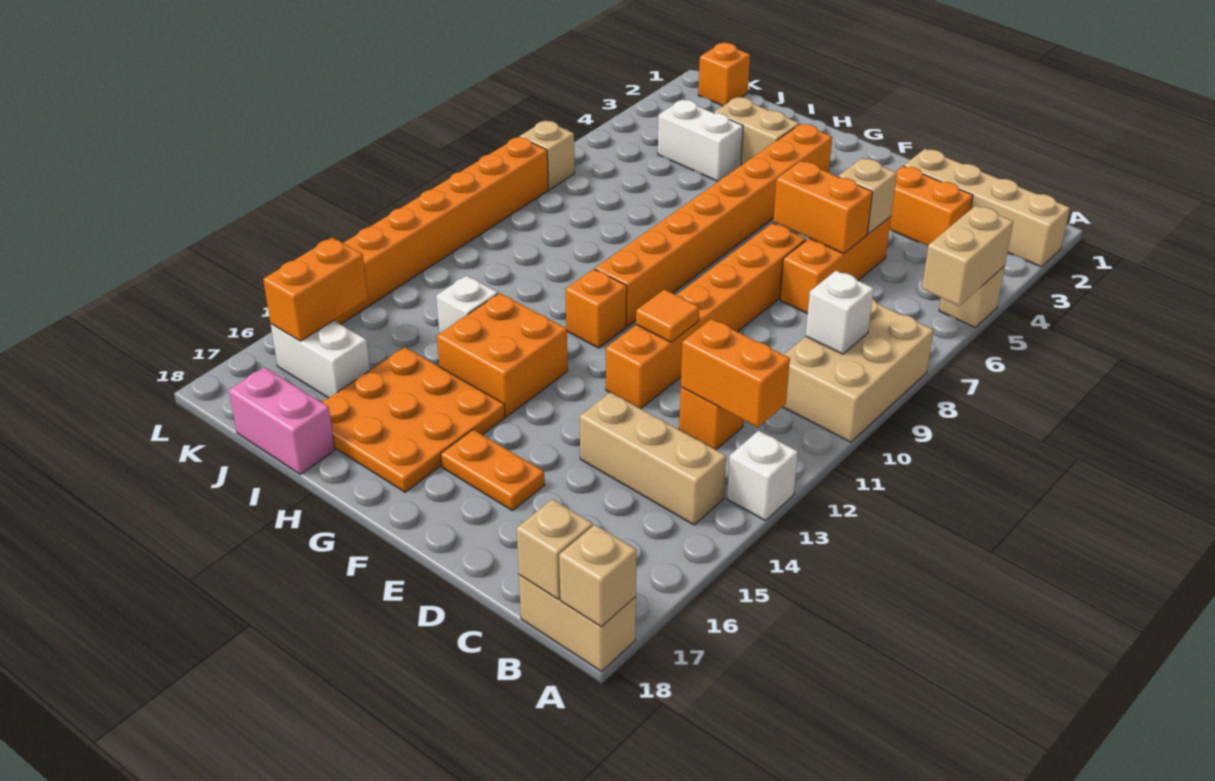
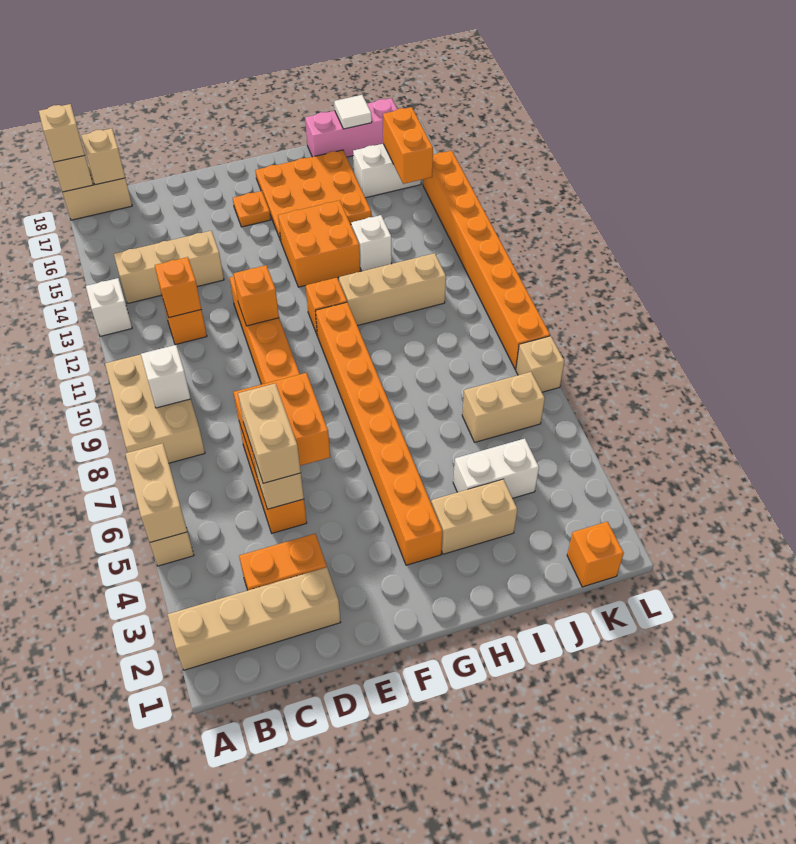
none -> tan 1x1 brick [39,104,85,163]
orange 1x2 brick [681,319,790,427] -> orange 1x1 brick [155,257,201,318]
none -> tan 1x2 brick [238,383,301,483]
orange 1x2 brick [773,161,872,254] -> orange 2x2 brick [234,373,330,475]
orange 1x1 tile [636,289,699,342] -> orange 1x1 brick [233,265,279,326]
orange 1x2 plate [441,430,544,511] -> orange 1x1 plate [233,191,271,227]
none -> tan 1x3 brick [339,253,446,326]
pink 1x2 brick [229,367,335,474] -> pink 1x3 brick [305,98,397,157]
none -> tan 1x2 brick [462,372,545,442]
none -> white 1x1 tile [334,95,372,129]

